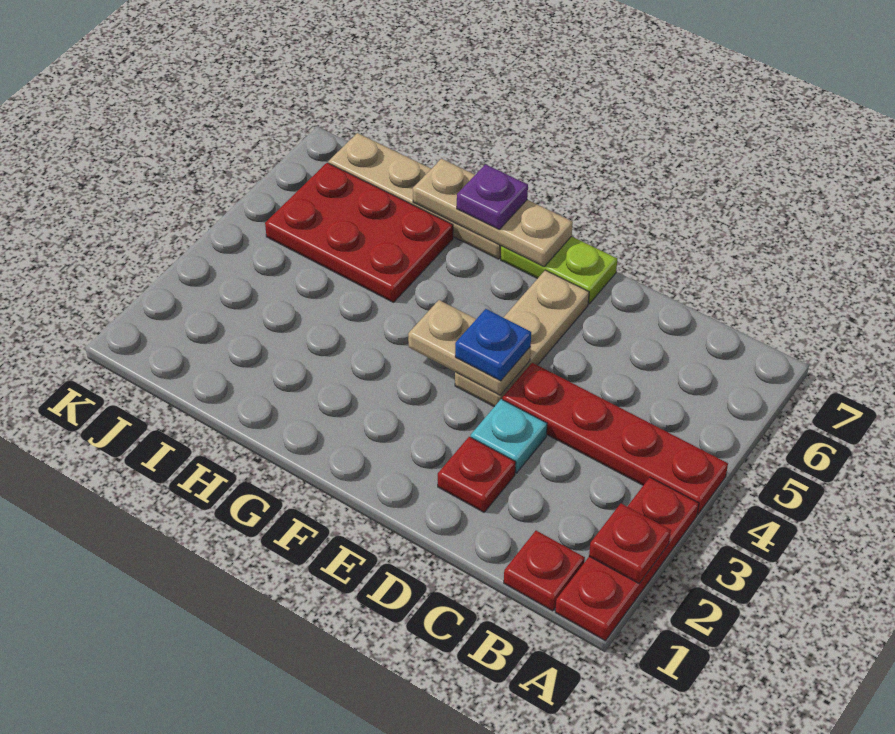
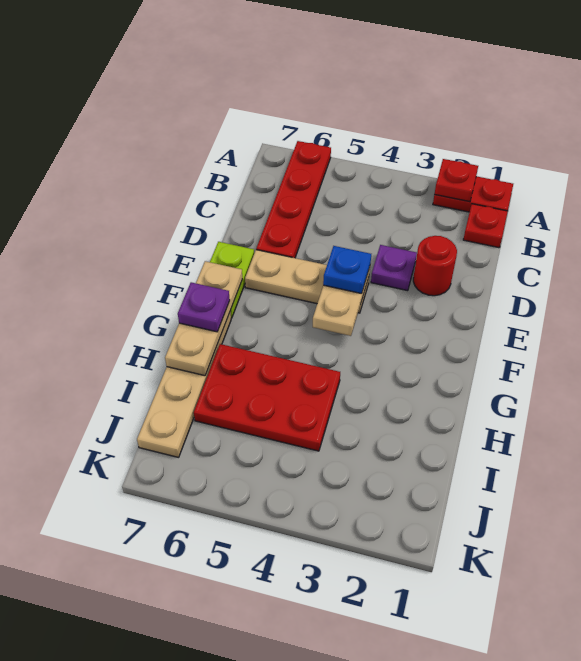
red 1x3 plate [555,477,699,641] -> red 1x2 plate [433,176,513,212]
red 1x4 plate [503,363,728,514] -> red 1x4 plate moved to [256,141,331,258]
red 1x1 plate [438,437,516,512] -> red 1x1 round brick [413,236,457,296]
cyan 1x1 plate [471,399,547,473] -> purple 1x1 plate [371,245,417,291]
red 2x3 plate [265,163,453,302] -> red 2x3 plate turned to [194,344,340,451]

